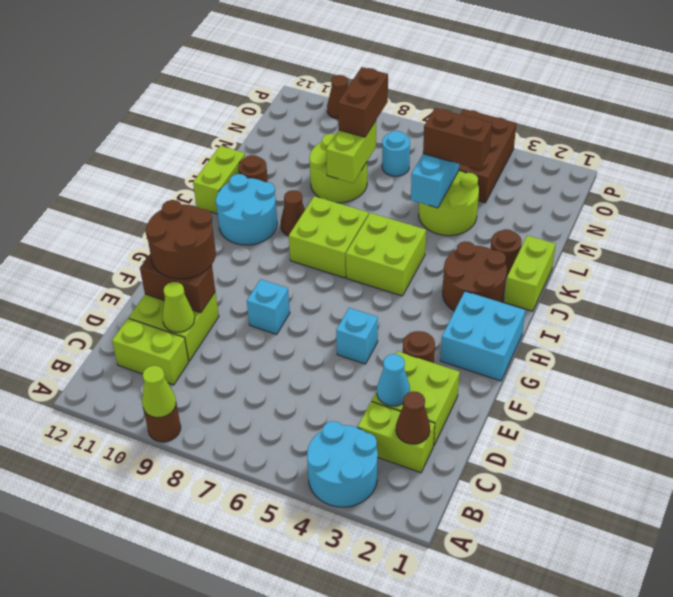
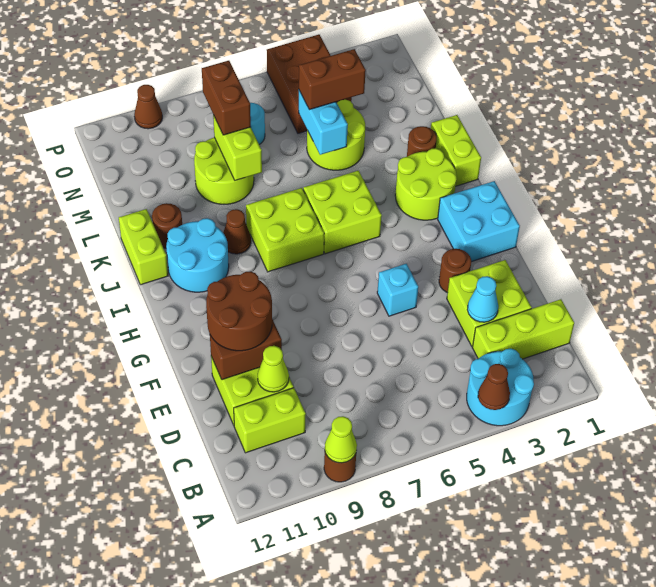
lime 1x2 brick [358,401,435,473] -> lime 1x3 brick [472,299,574,359]
brown 1x1 cone [396,391,430,444] -> brown 1x1 cone moved to [478,364,510,410]
cyan 1x1 brick [247,279,290,334] -> none
brown 2x2 round brick [442,241,507,311] -> lime 2x2 round brick [395,148,457,220]

